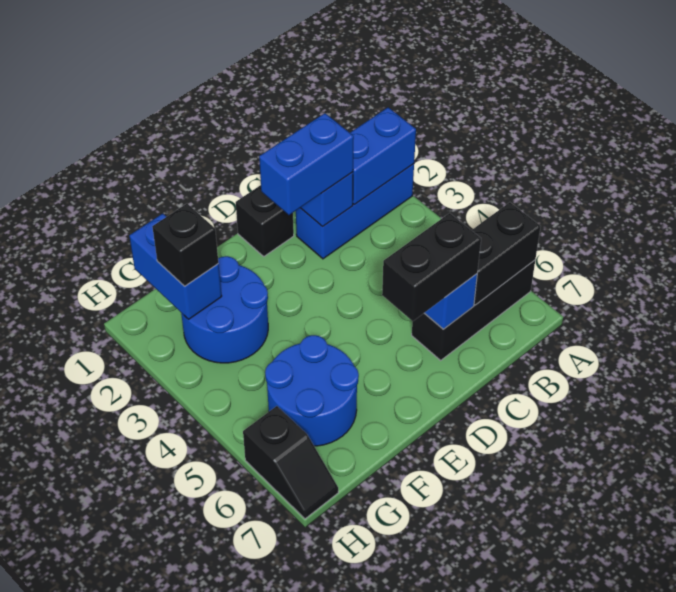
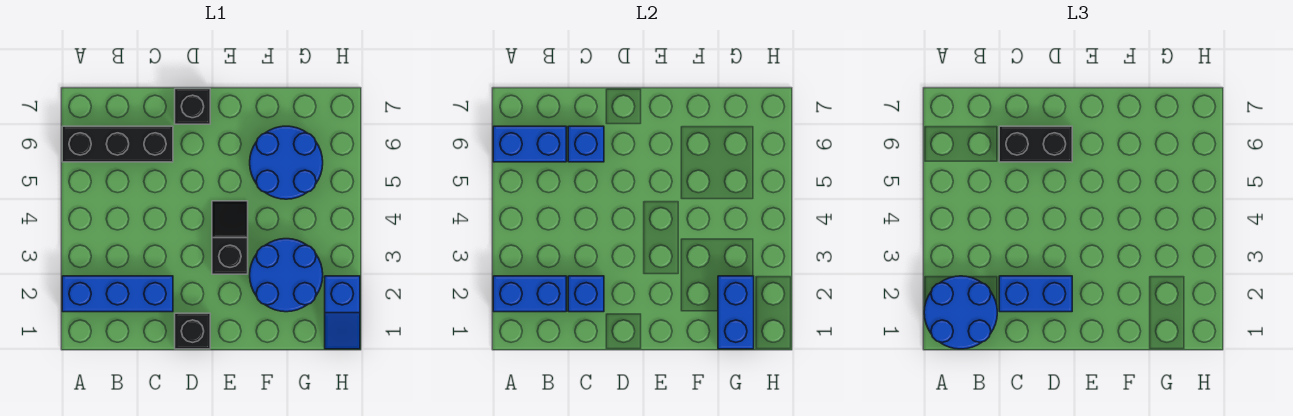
none -> blue 2x2 round brick [924,276,997,349]
black 1x2 brick [472,202,541,305] -> blue 1x2 brick [493,126,566,162]
black 1x1 brick [152,204,218,286] -> black 1x1 brick moved to [175,89,210,124]
none -> blue 1x2 slope [325,276,360,349]
black 1x2 slope [243,406,338,519] -> black 1x2 slope moved to [212,201,248,274]

